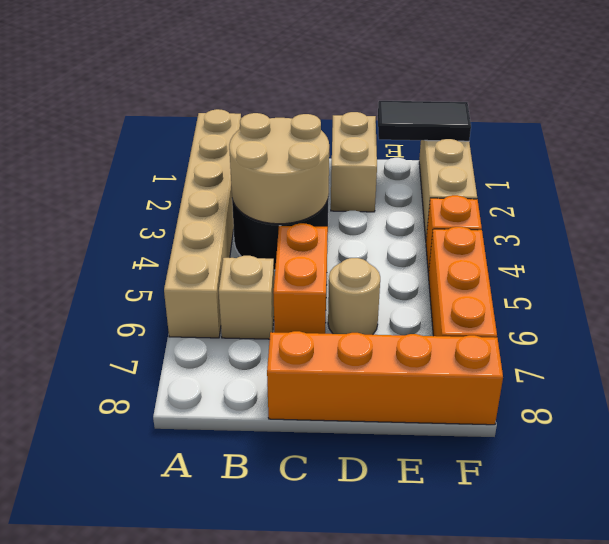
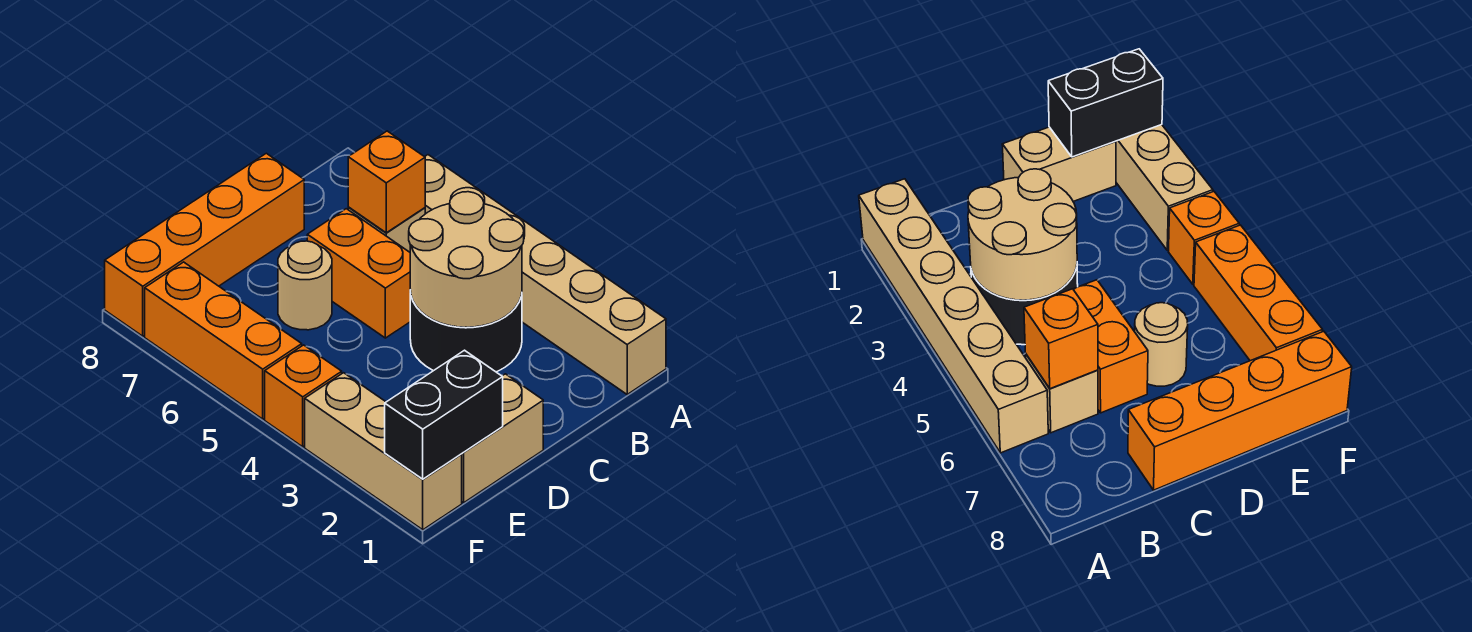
none -> orange 1x1 brick [348,131,425,233]
tan 1x2 brick [331,112,377,212] -> tan 1x2 brick turned to [462,374,543,503]
black 1x2 tile [378,101,471,141] -> black 1x2 brick [385,350,503,479]

